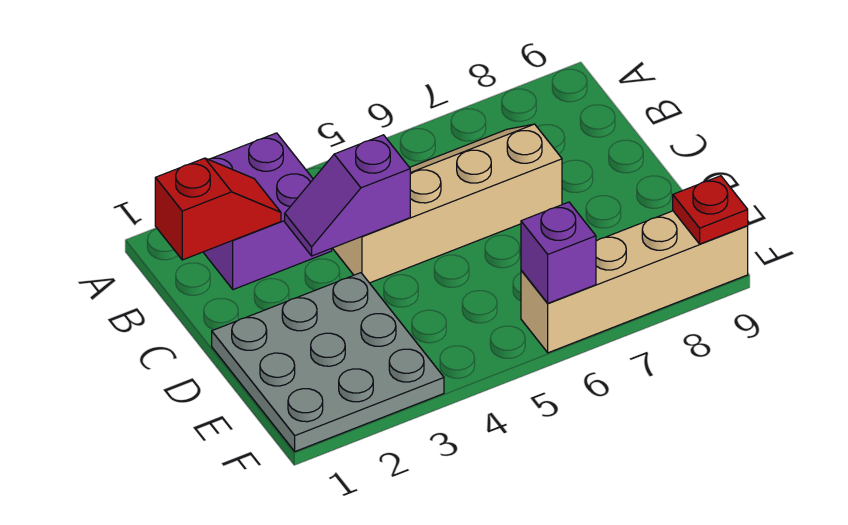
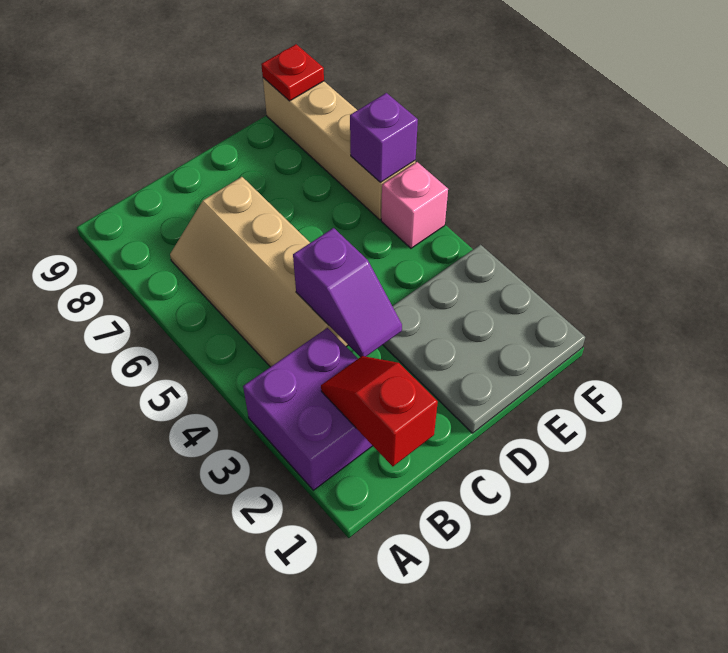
none -> pink 1x1 brick [381,162,448,248]

